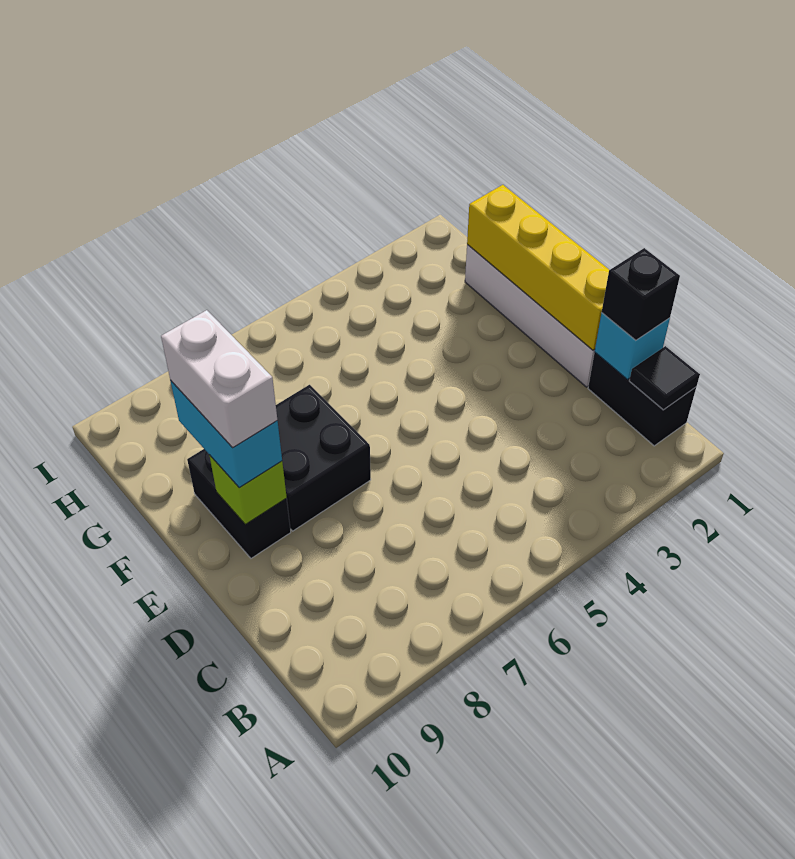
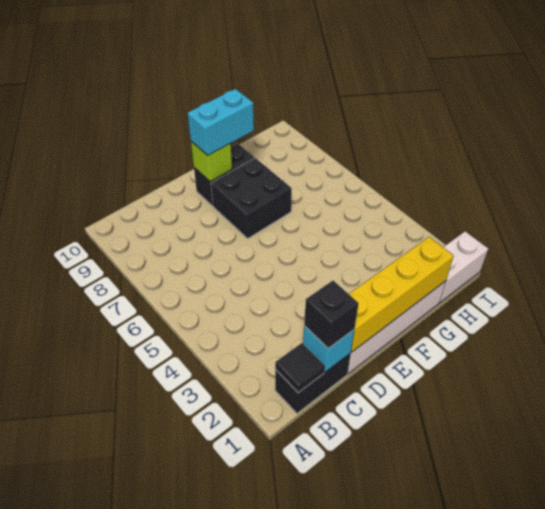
white 1x2 brick [161,310,277,448] -> white 1x2 brick moved to [439,231,488,303]

